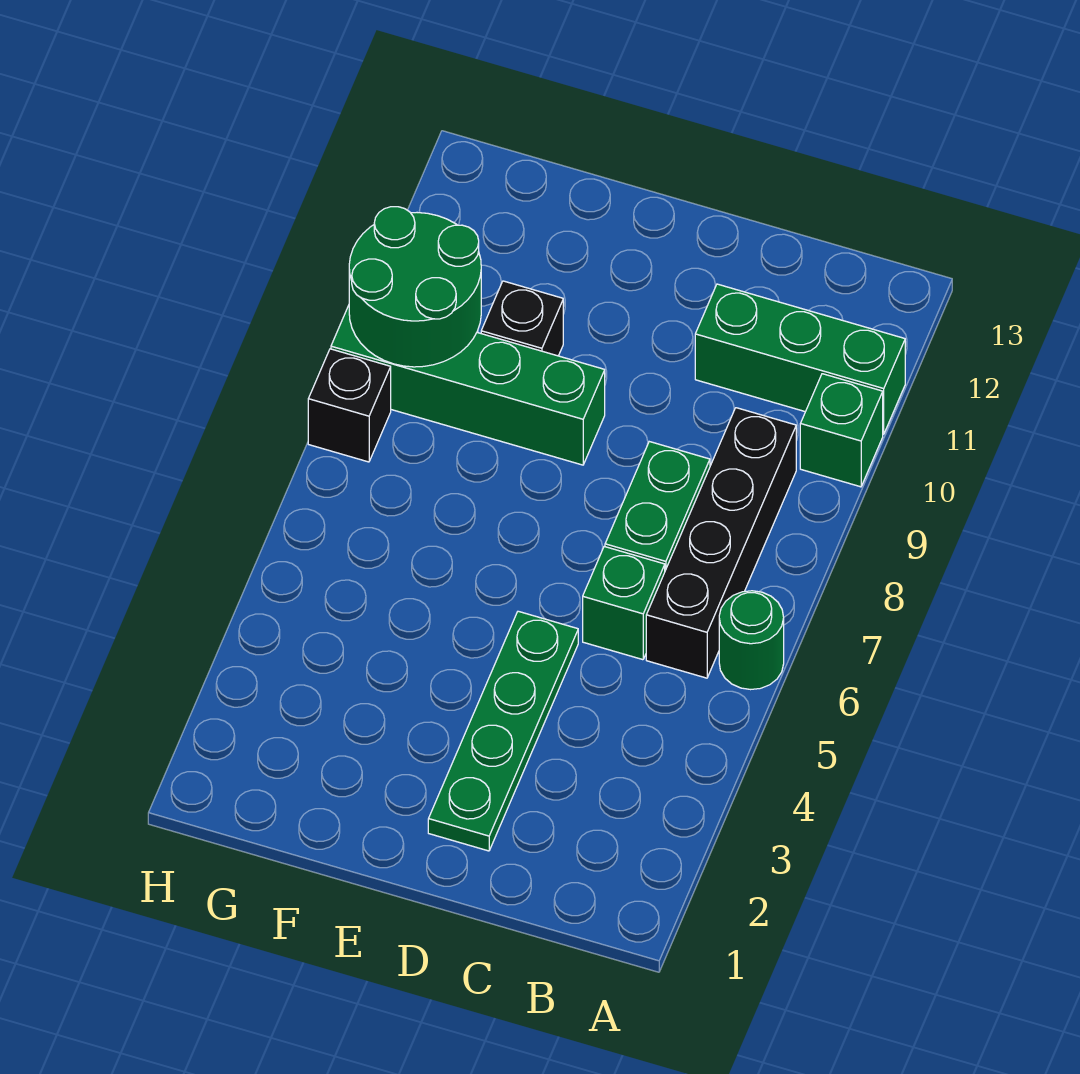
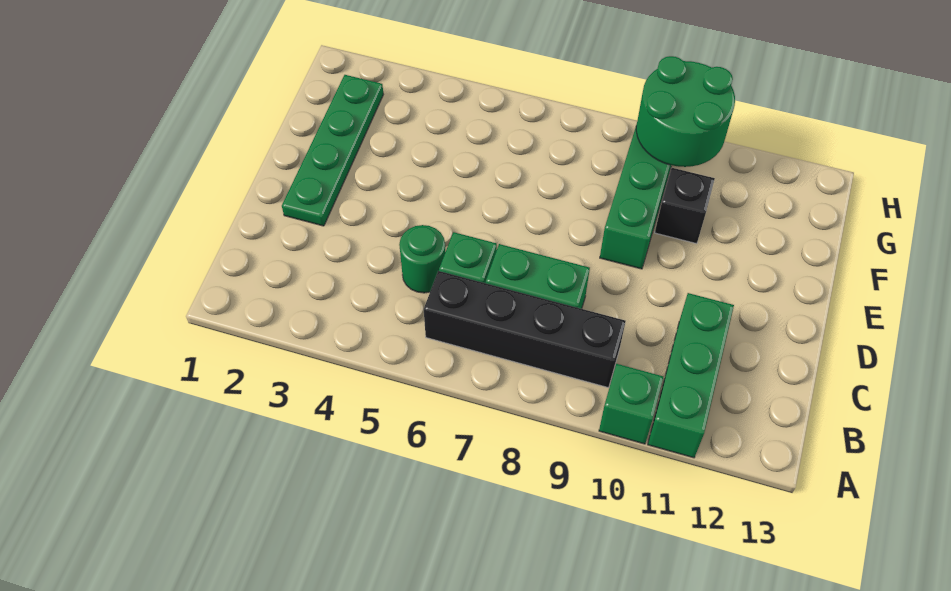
green 1x1 round brick [719,591,784,690] -> green 1x1 round brick moved to [399,225,445,293]
green 1x4 plate [428,611,578,851] -> green 1x4 plate turned to [282,75,383,226]
black 1x1 brick [308,349,391,462] -> none

